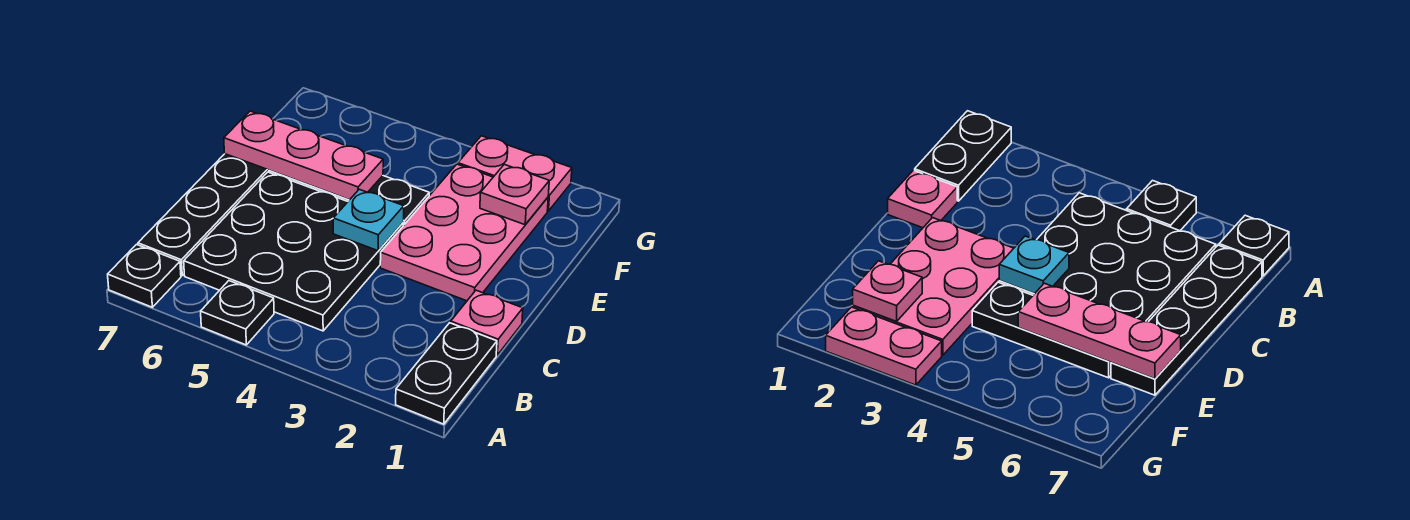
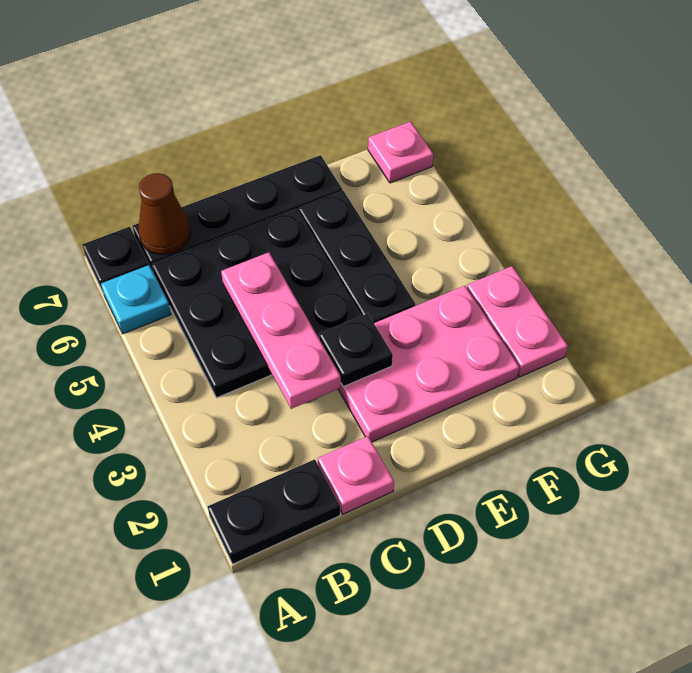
black 1x1 plate [201,281,274,345] -> black 1x1 plate moved to [319,313,393,387]
none -> brown 1x1 cone [138,173,190,254]
cyan 1x1 plate [333,189,404,251] -> cyan 1x1 plate moved to [101,265,171,334]
pink 1x3 plate [224,111,383,200] -> pink 1x3 plate moved to [221,252,341,409]
pink 1x1 plate [480,164,549,225] -> pink 1x1 plate moved to [368,122,433,183]

